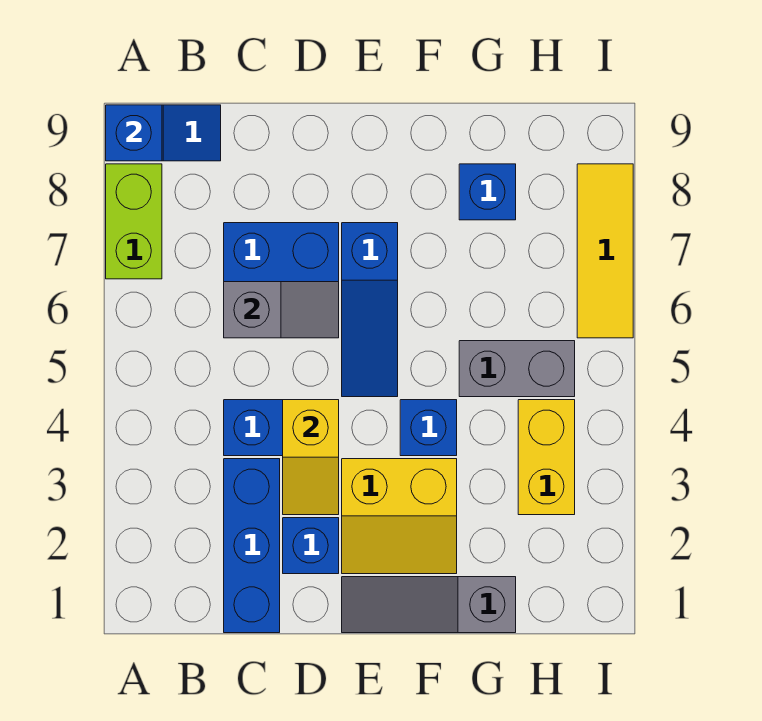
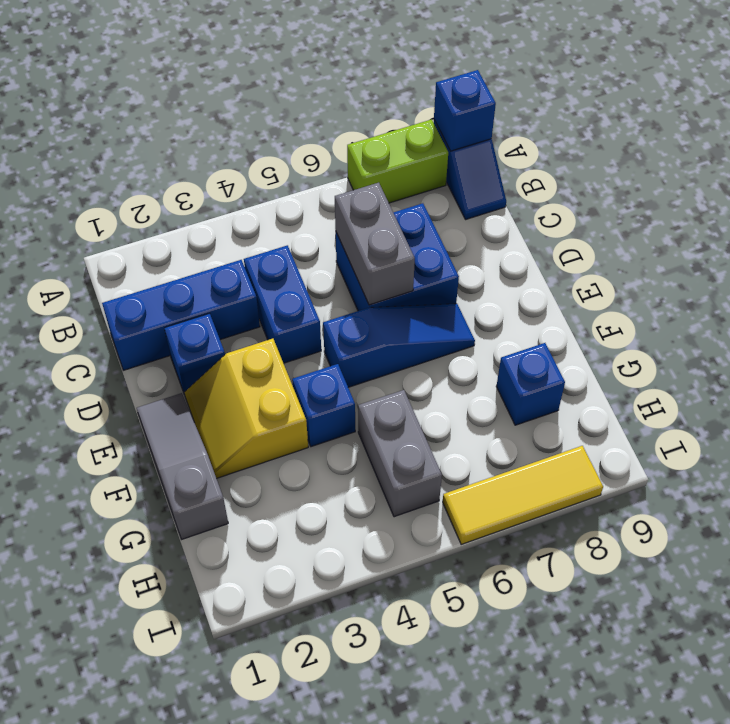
grey 1x2 slope [224,282,339,338] -> grey 1x2 brick [335,183,415,305]
yellow 1x2 slope [283,400,339,515] -> none
blue 1x3 slope [342,223,398,397] -> blue 1x3 slope turned to [323,304,475,387]
yellow 1x2 brick [518,400,575,515] -> none

